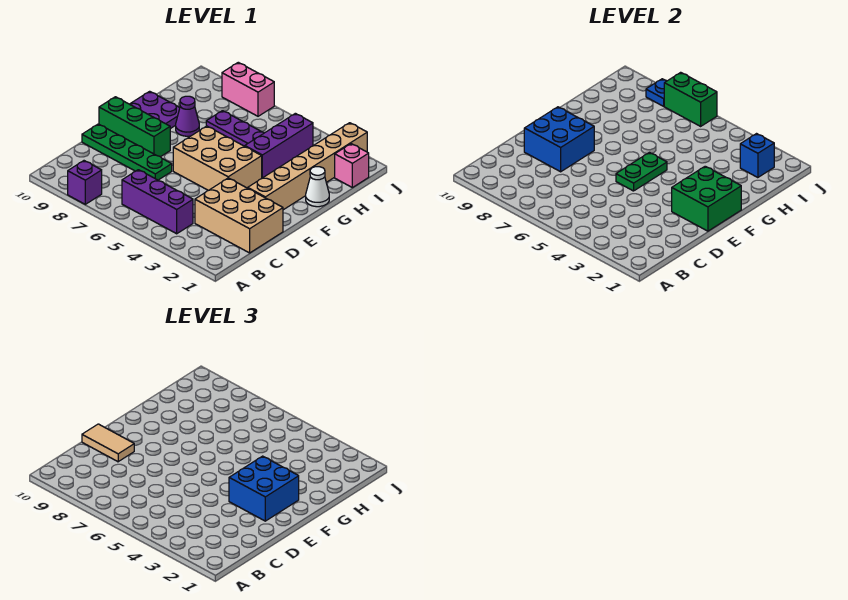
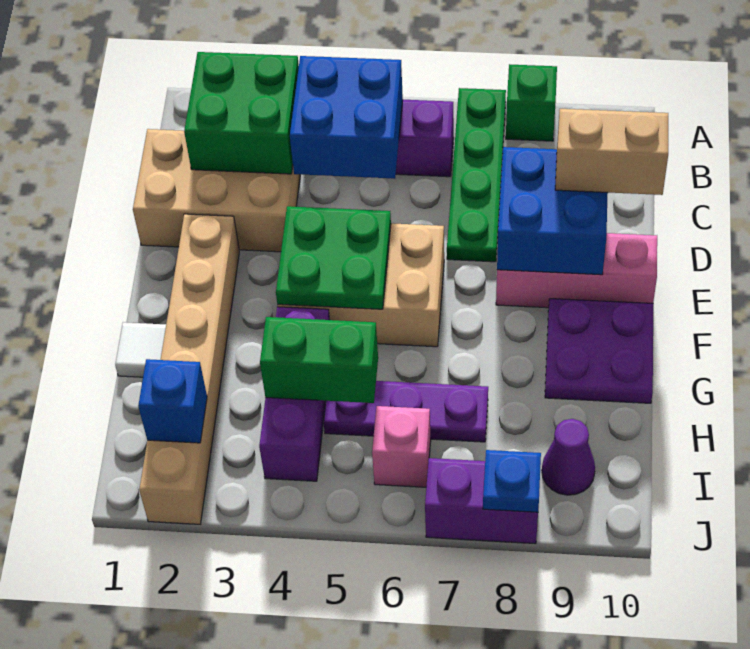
purple 1x1 brick [68,161,102,204] -> green 1x1 brick [506,64,557,141]
green 1x4 plate [82,124,172,180] -> green 1x4 plate turned to [447,88,506,262]
tan 1x2 tile [82,424,134,462] -> tan 1x2 brick [555,109,668,195]
green 2x2 brick [672,166,741,231] -> green 2x2 brick moved to [184,52,299,174]
blue 2x2 brick [229,456,299,521] -> blue 2x2 brick moved to [290,56,403,179]
green 1x2 plate [616,153,667,191] -> green 2x2 plate [276,206,391,309]
green 1x3 brick [99,97,170,157] -> pink 1x3 brick [496,233,657,308]
white 1x1 cone [306,167,329,207] -> white 1x1 tile [115,322,166,377]
purple 1x1 cone [176,96,199,136] -> purple 1x1 cone moved to [542,419,595,495]
pink 1x1 brick [335,144,369,188] -> pink 1x1 brick moved to [372,406,431,487]
green 1x2 brick [664,72,717,126] -> green 1x2 brick moved to [260,317,378,403]
pink 1x2 brick [222,62,274,116] -> purple 1x2 brick [425,458,538,544]

